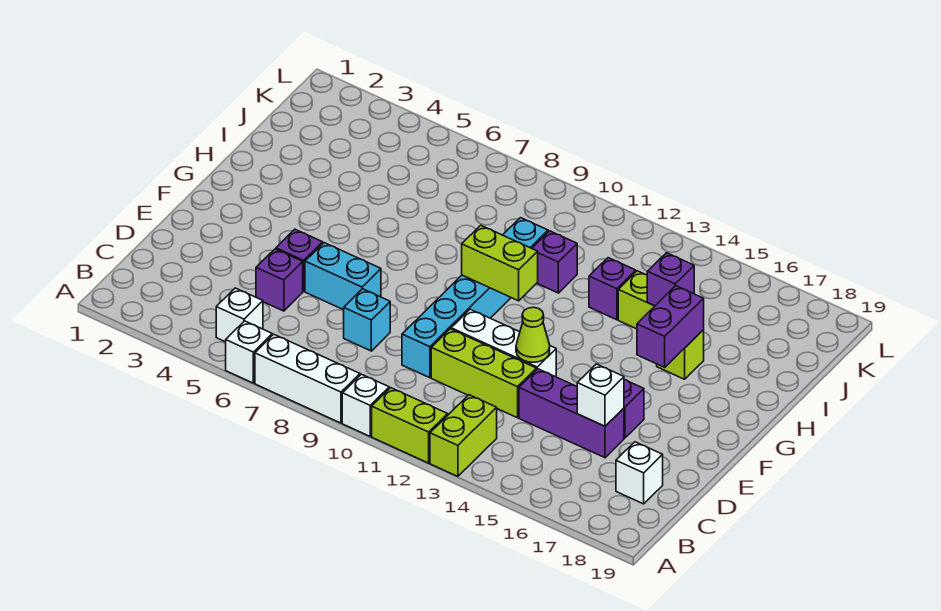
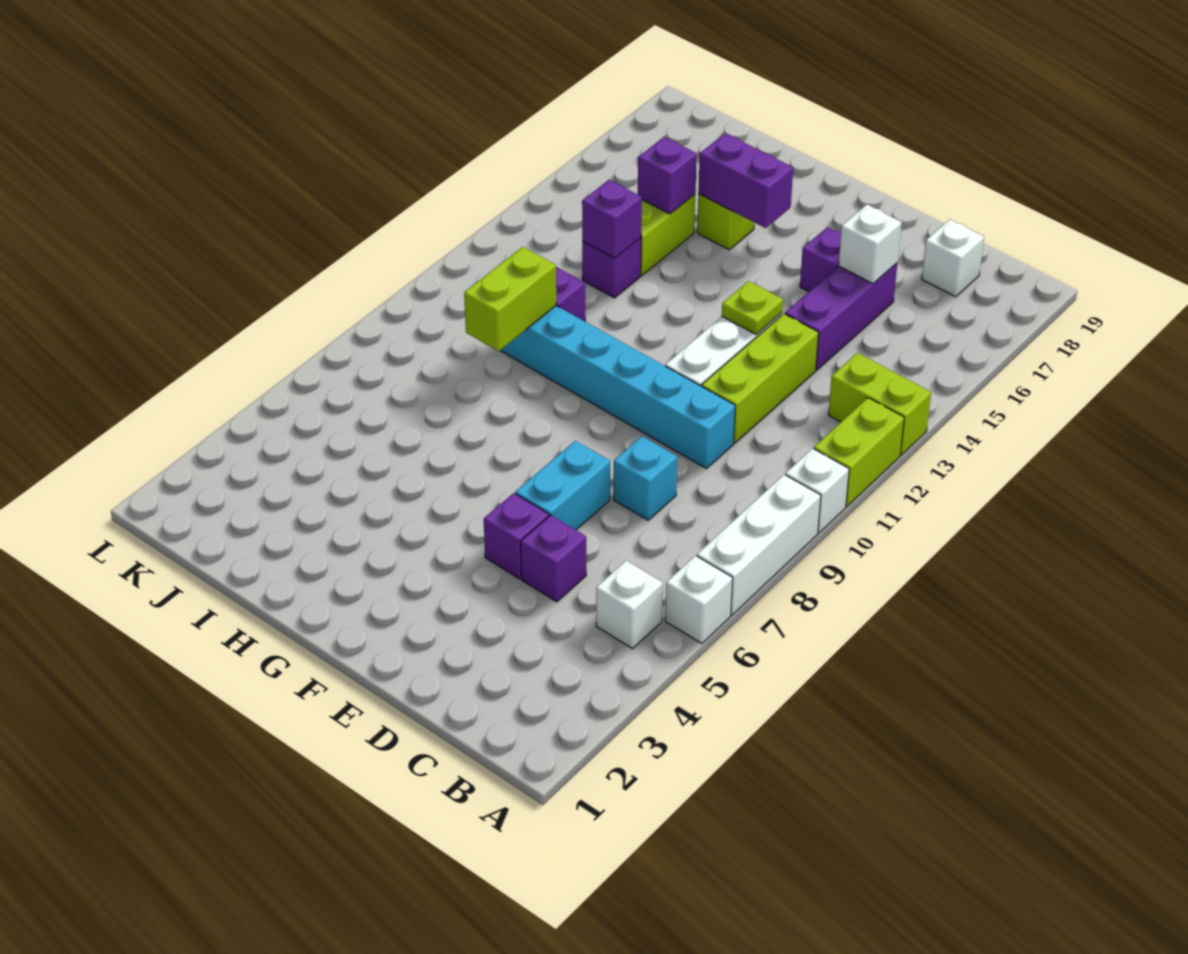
lime 1x1 cone [516,307,550,362] -> lime 1x1 plate [722,281,783,334]
lime 1x2 brick [462,225,538,301] -> lime 1x2 brick moved to [464,247,556,351]
none -> purple 1x1 brick [582,180,642,258]

